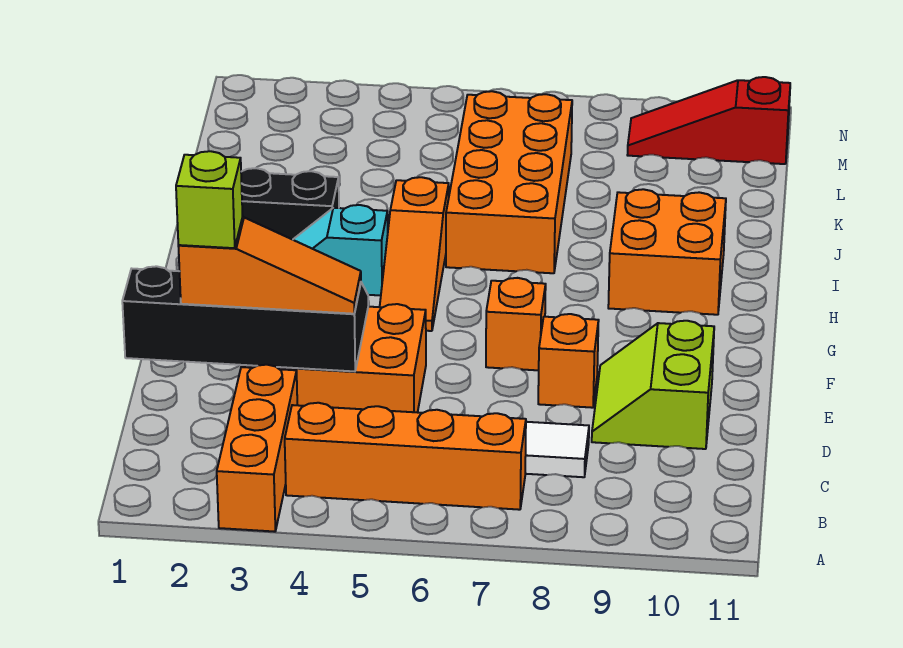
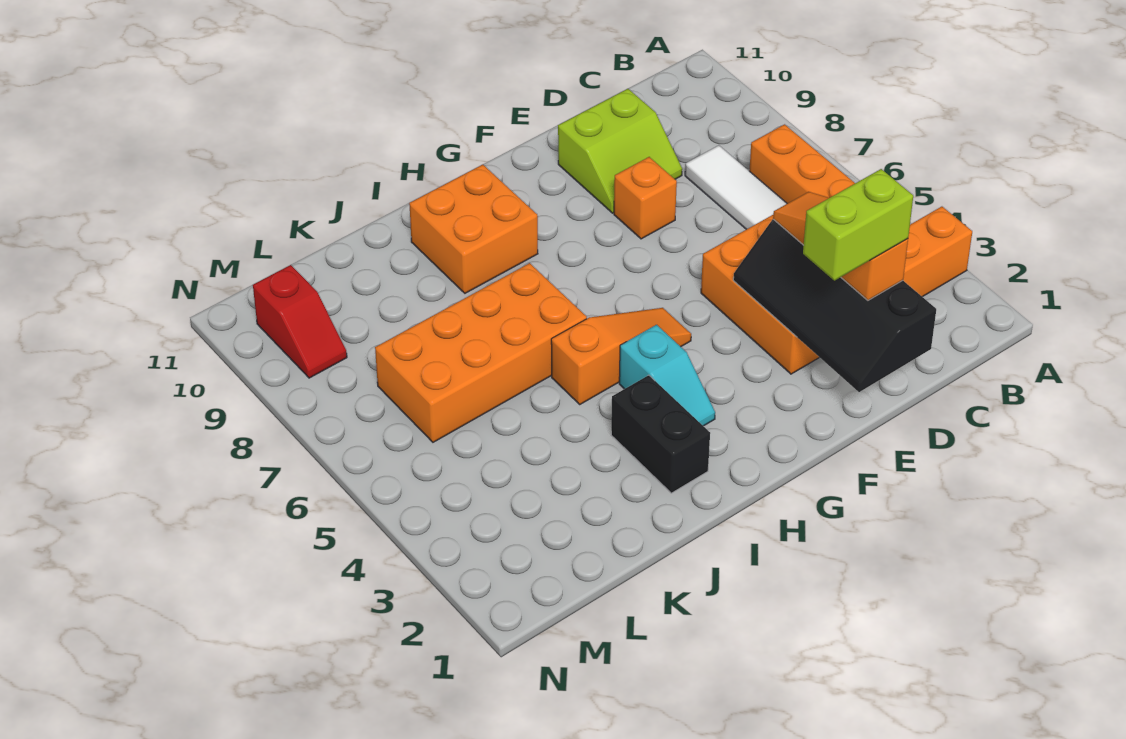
lime 1x1 brick [176,151,243,248] -> lime 1x2 brick [803,169,913,281]
orange 1x1 brick [486,278,546,370] -> none
red 1x3 slope [628,77,790,164] -> red 1x2 slope [253,265,347,378]

